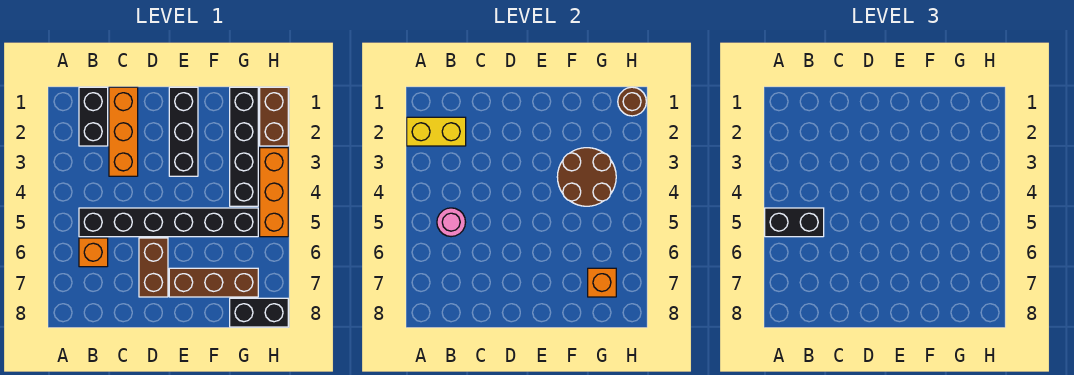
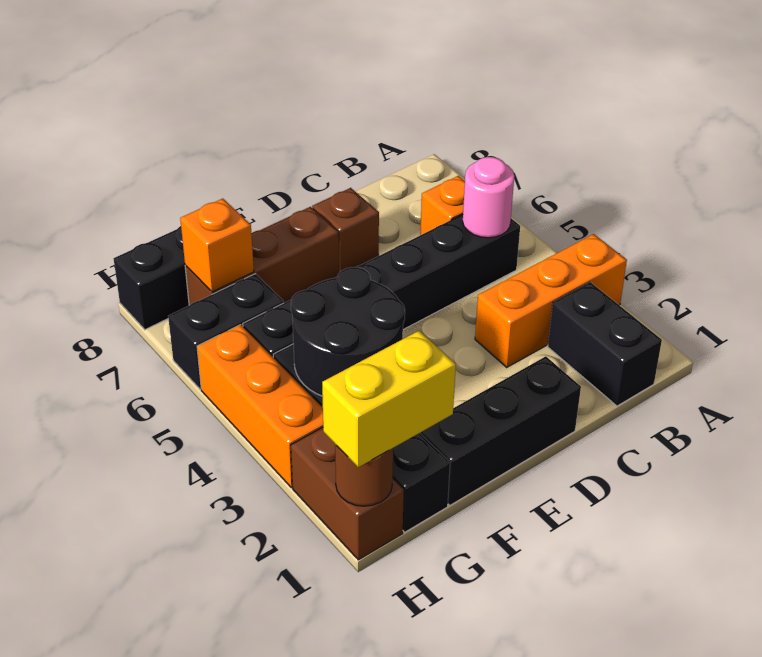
yellow 1x2 brick [407,117,466,146] -> yellow 1x2 brick moved to [322,331,456,467]
black 1x2 brick [765,208,824,237] -> black 1x2 brick moved to [168,274,284,389]
orange 1x3 brick [109,87,138,176] -> orange 1x3 brick turned to [475,234,627,367]
brown 1x2 brick [139,238,168,297] -> brown 1x1 brick [312,188,379,273]
black 1x3 brick [169,87,198,176] -> black 1x3 brick turned to [420,356,581,505]
brown 2x2 round brick [557,148,616,206] -> black 2x2 round brick [291,267,405,396]

